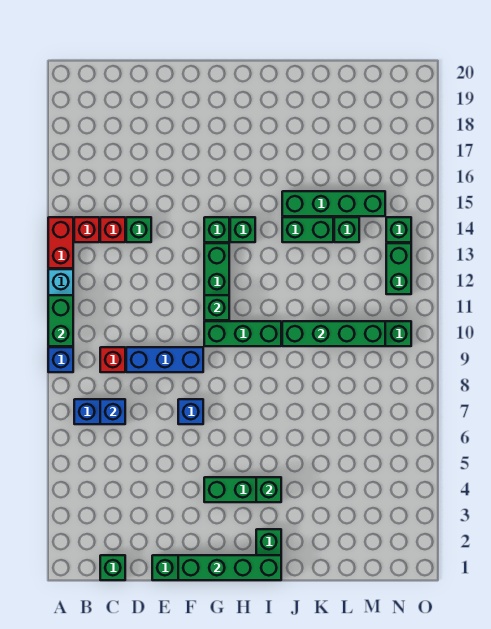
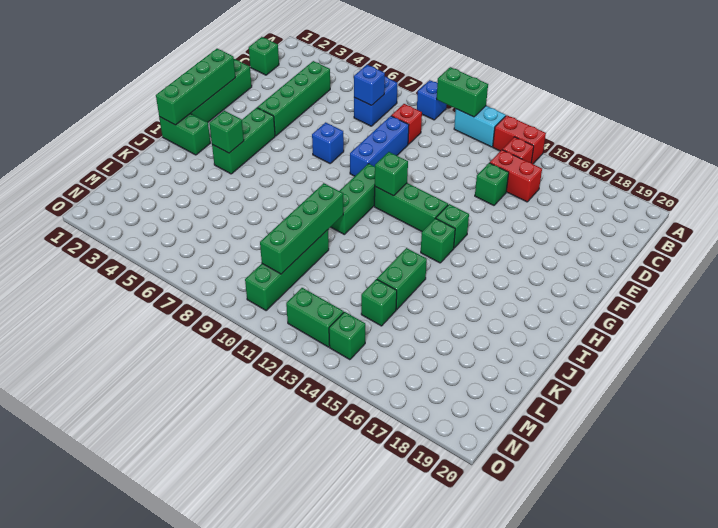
red 1x1 brick [100,217,125,242] -> red 1x2 brick [490,150,542,202]
green 1x4 brick [282,191,385,216] -> green 1x4 brick moved to [257,61,330,136]

